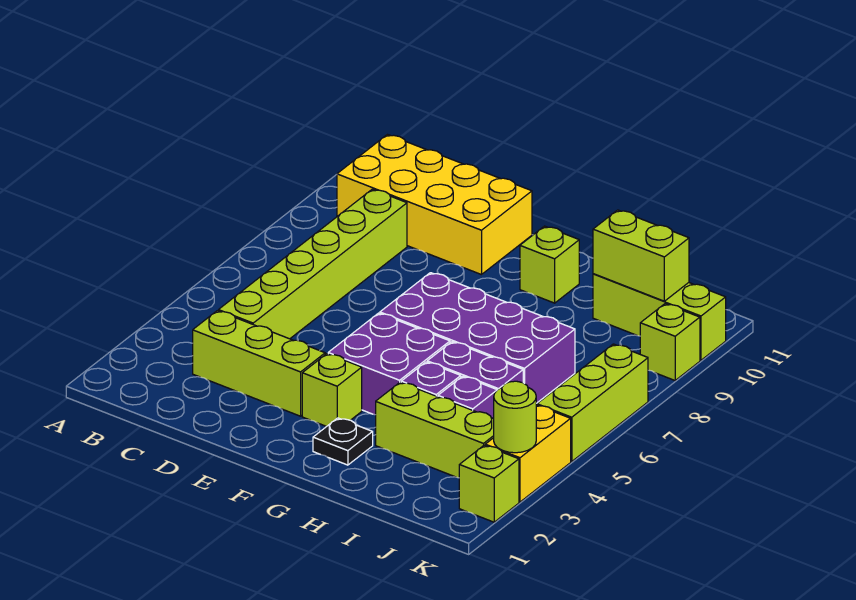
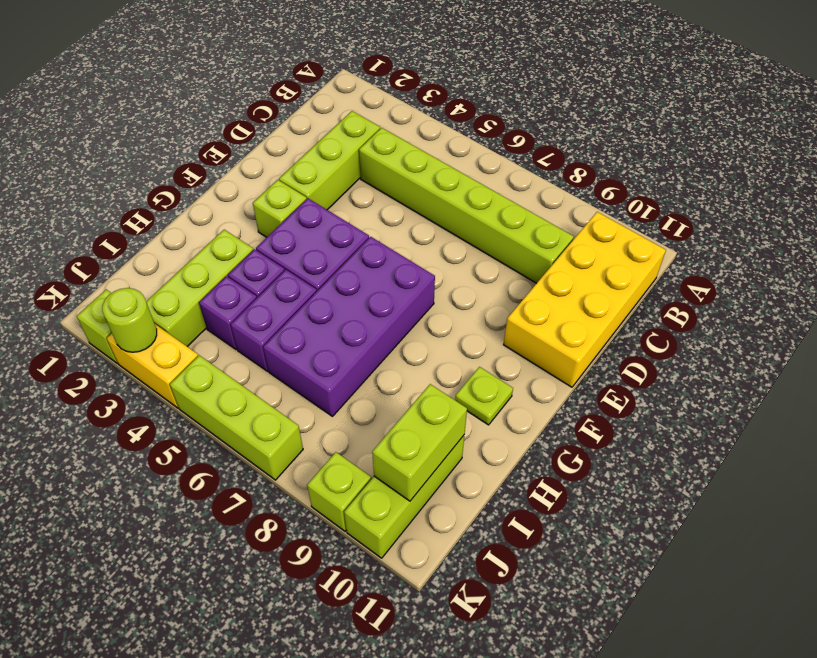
black 1x1 plate [313,418,373,465] -> none
lime 1x1 brick [520,226,579,303] -> lime 1x1 plate [455,367,513,425]

